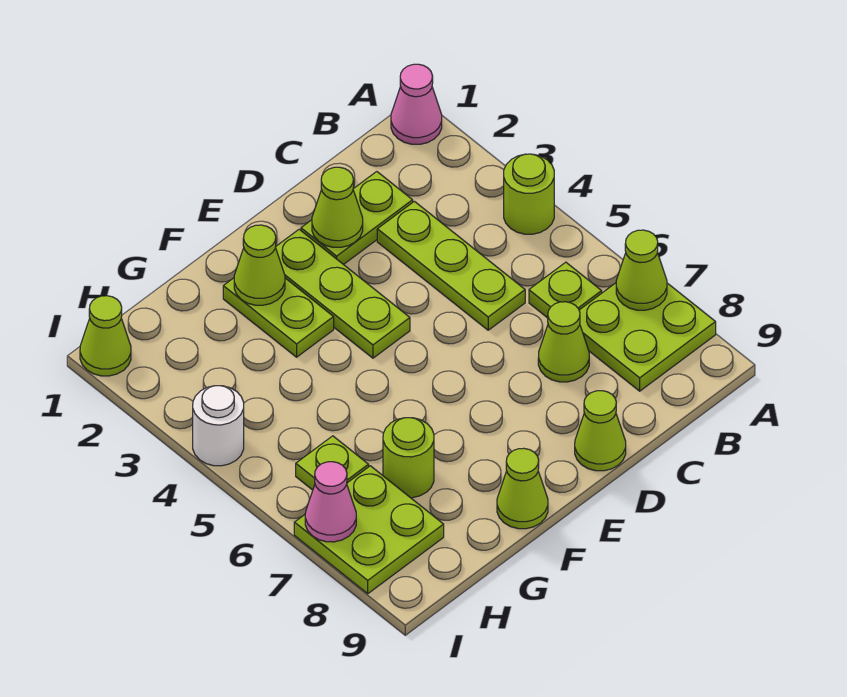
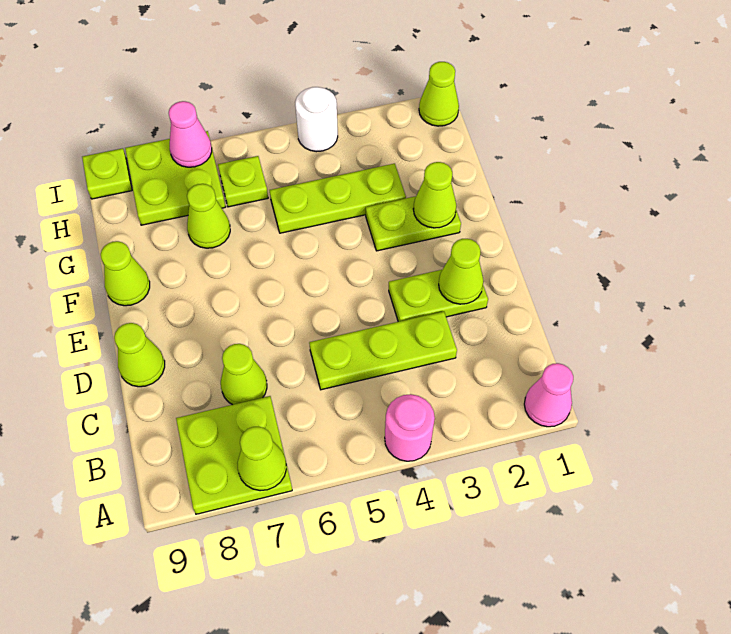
lime 1x1 round brick [504,154,554,234] -> pink 1x1 round brick [385,394,435,461]
lime 1x1 plate [529,262,602,318] -> lime 1x1 plate moved to [82,148,132,199]
lime 1x2 plate [301,172,413,265] -> lime 1x2 plate turned to [389,270,488,322]
lime 1x3 plate [275,229,410,358] -> lime 1x3 plate moved to [270,164,406,233]
lime 1x1 round brick [383,418,434,498] -> lime 1x1 cone [187,184,230,248]

